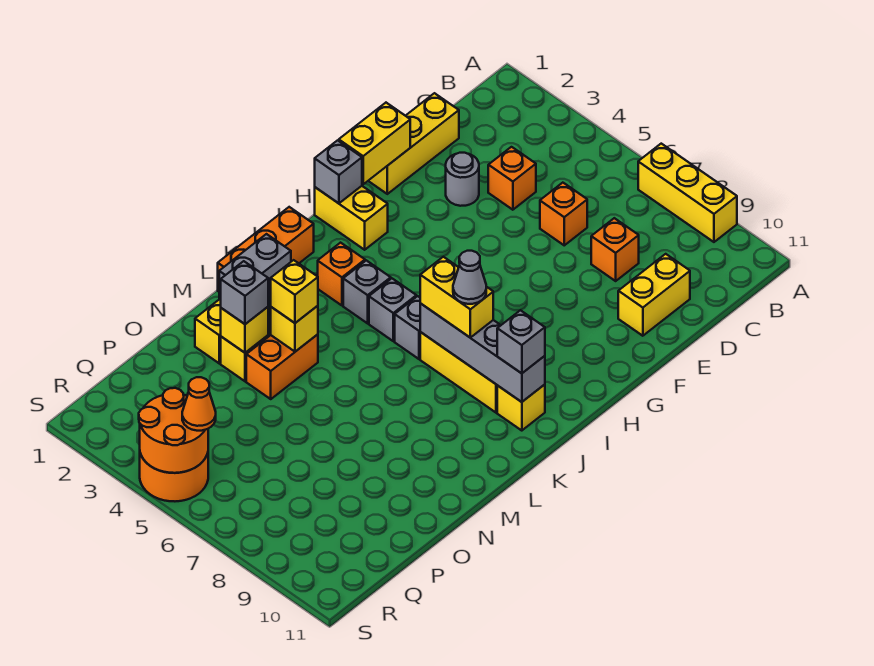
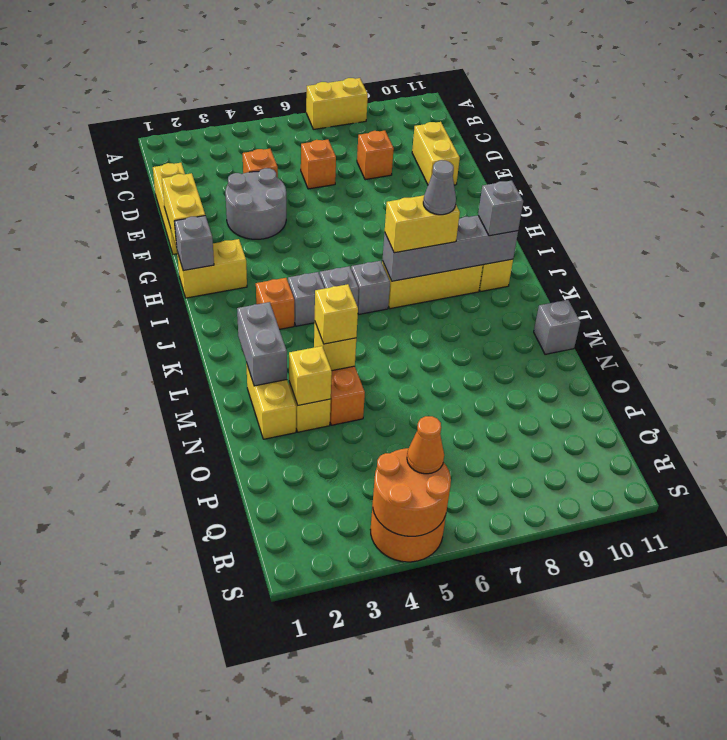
yellow 1x3 brick [638,144,737,242] -> yellow 1x2 brick [306,78,368,129]
grey 1x1 round brick [446,153,479,206] -> grey 2x2 round brick [225,168,286,239]
orange 1x3 brick [218,207,314,292] -> none
grey 1x1 brick [221,261,268,324] -> grey 1x1 brick moved to [534,300,580,354]

